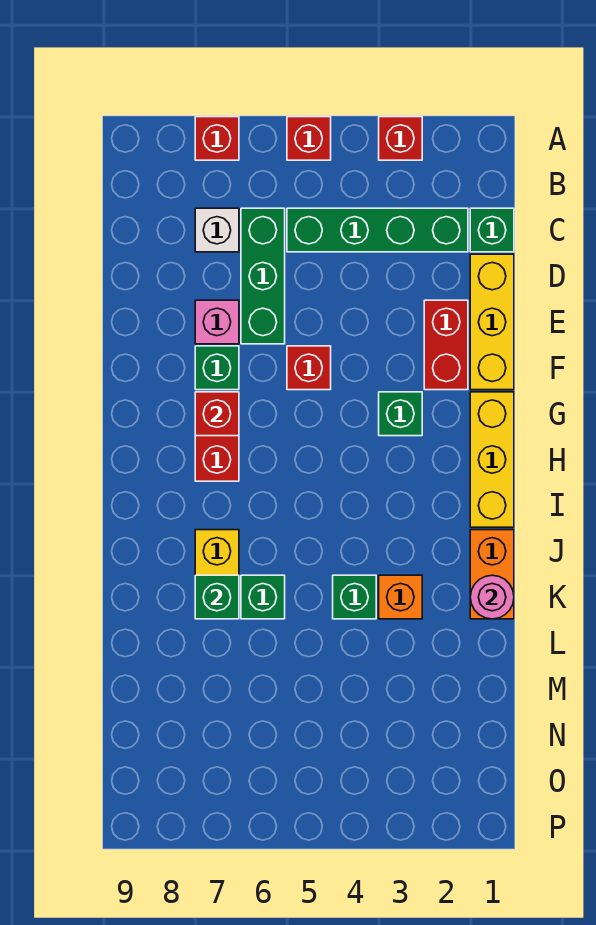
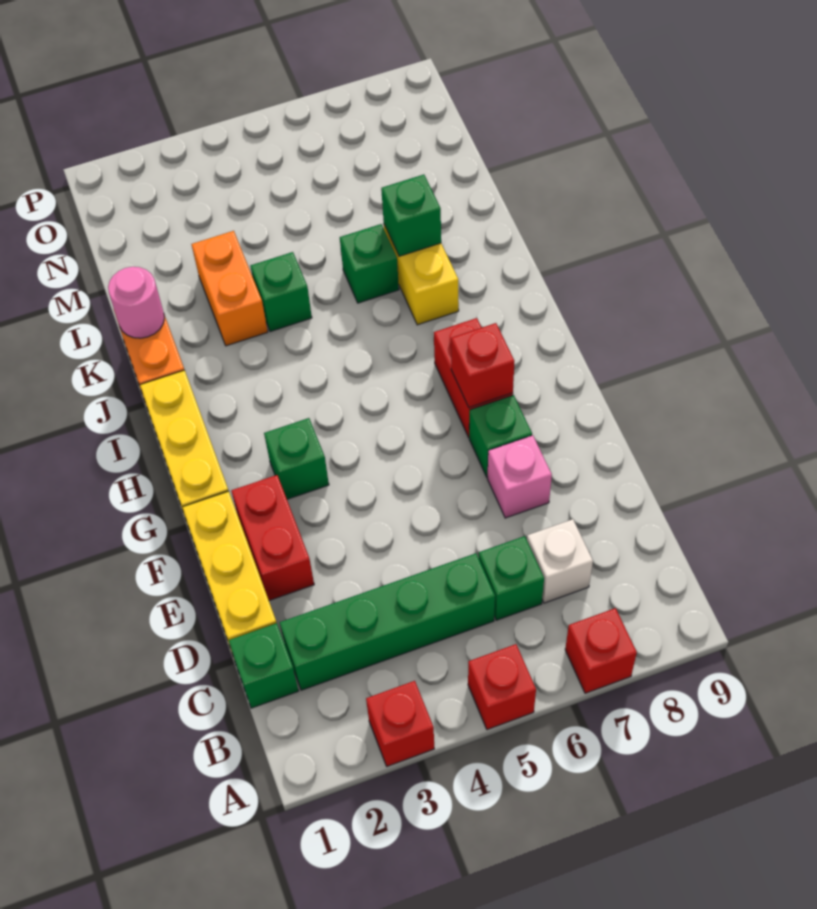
green 1x3 brick [241,208,285,344] -> green 1x1 brick [479,536,544,620]
red 1x1 brick [287,346,331,390] -> none
orange 1x1 brick [379,575,422,619] -> orange 1x2 brick [191,231,268,346]

